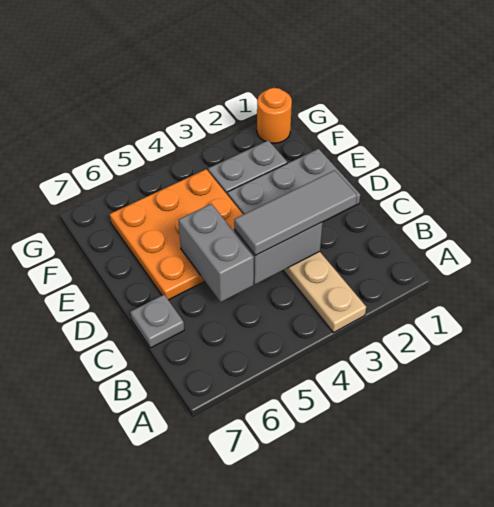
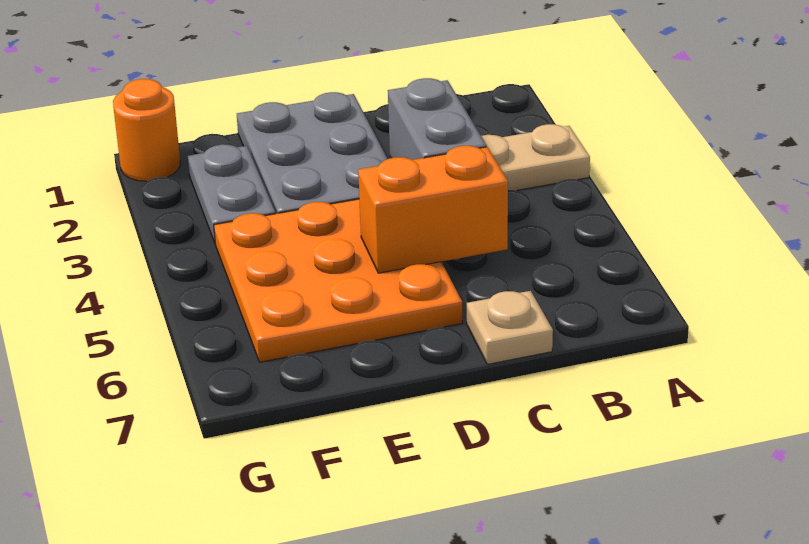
grey 1x3 tile [234,170,357,256] -> none
grey 1x2 brick [178,204,254,302] -> orange 1x2 brick [358,146,508,273]
grey 1x1 plate [130,295,184,348] -> tan 1x1 plate [467,291,553,364]

